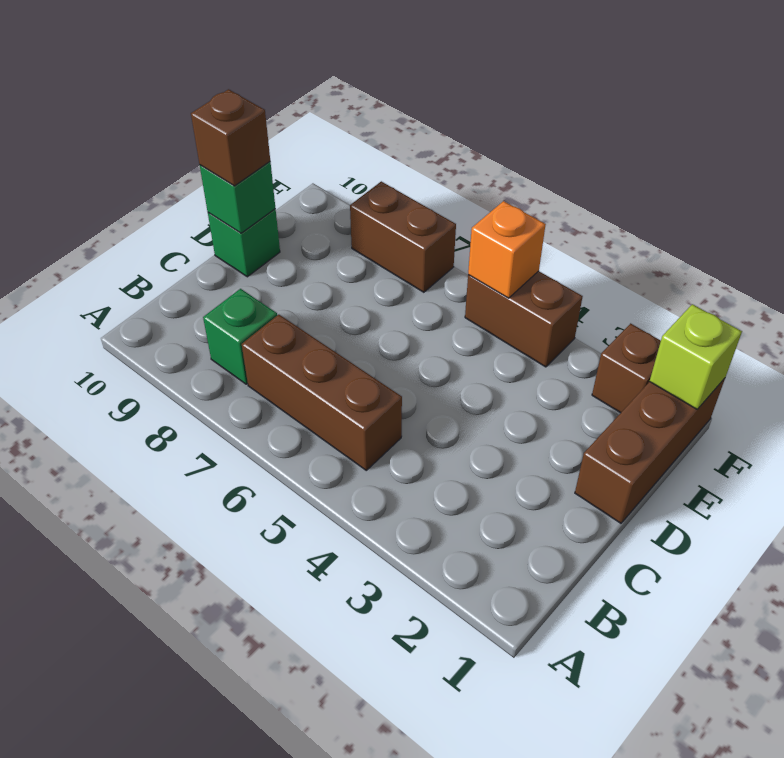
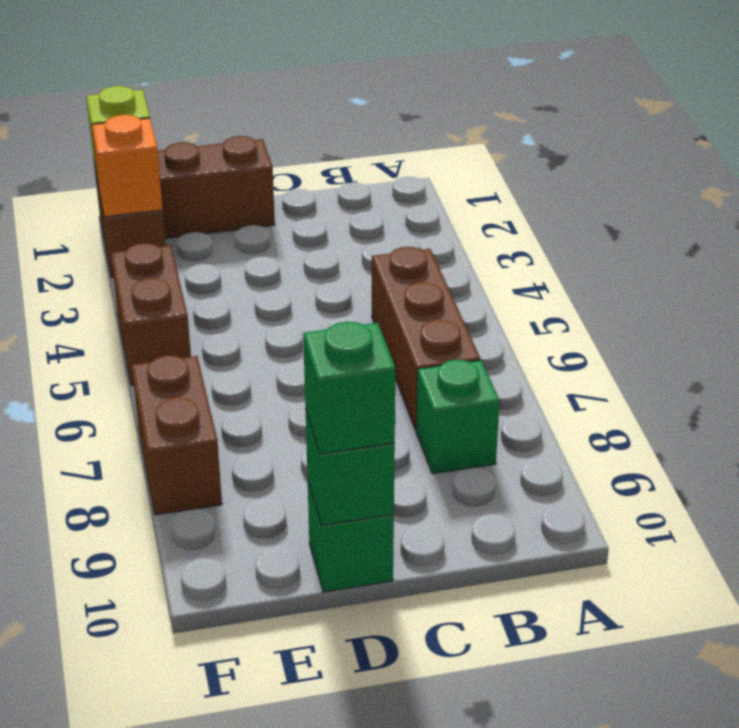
brown 1x1 brick [191,89,270,186] -> green 1x1 brick [303,322,395,454]
orange 1x1 brick [468,201,546,298] -> orange 1x1 brick moved to [92,115,163,217]

